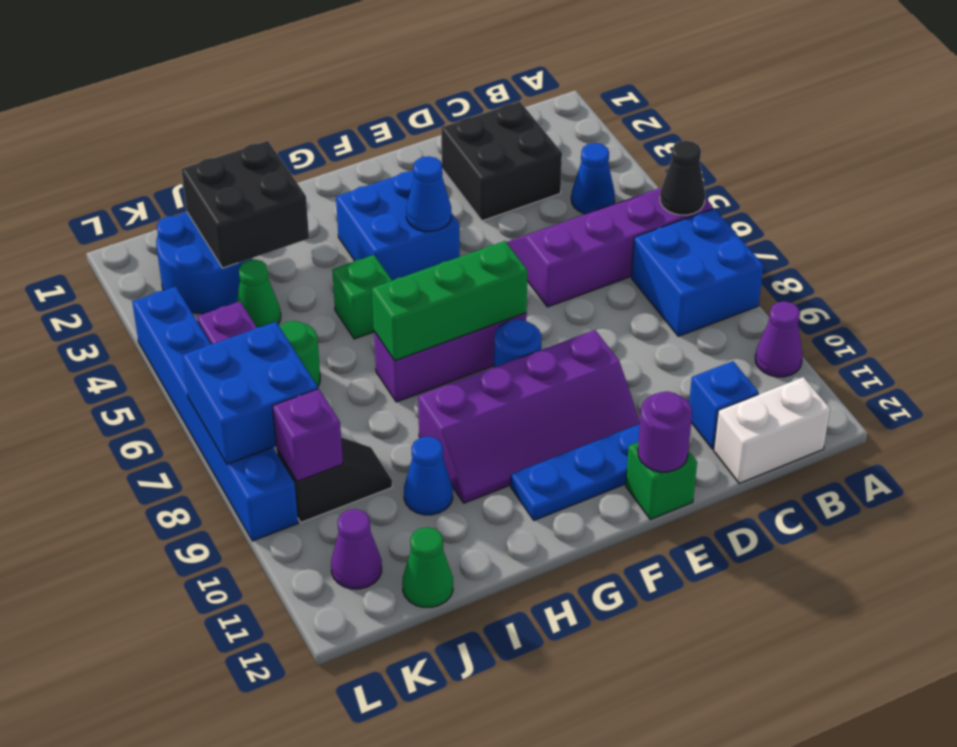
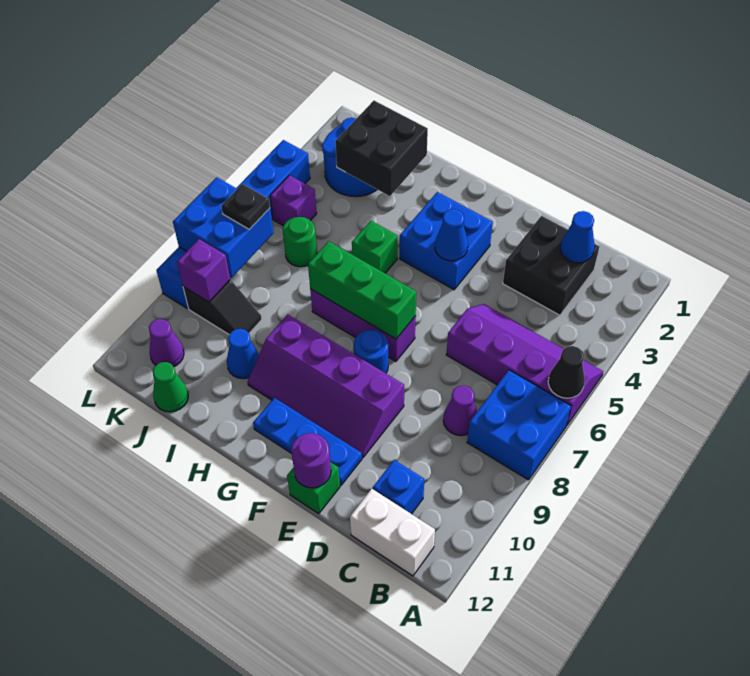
purple 1x1 cone [755,301,803,377] -> purple 1x1 cone moved to [443,385,477,436]
blue 1x1 cone [571,143,615,214] -> blue 1x1 cone moved to [560,211,594,263]
green 1x1 cone [236,259,281,327] -> none
none -> black 1x1 plate [221,184,270,229]

